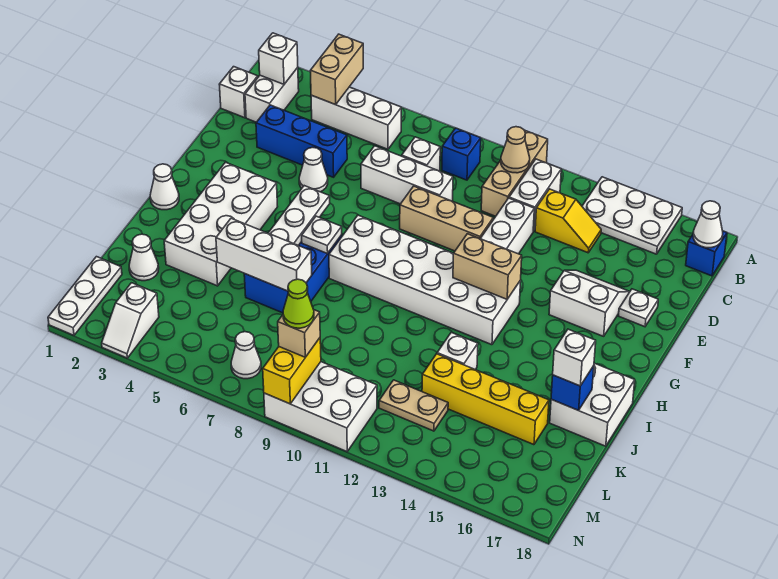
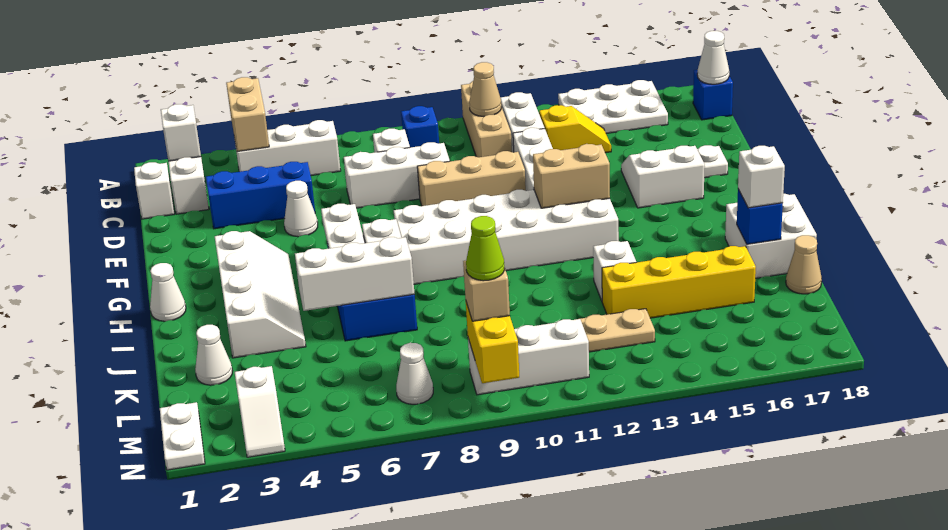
white 2x4 brick [164,162,278,286] -> white 2x4 slope [215,231,306,358]
none -> tan 1x1 cone [786,235,822,294]
white 1x3 plate [48,257,122,335] -> white 1x2 plate [160,402,205,470]
white 2x3 brick [264,362,377,452] -> white 1x3 brick [468,319,589,395]

